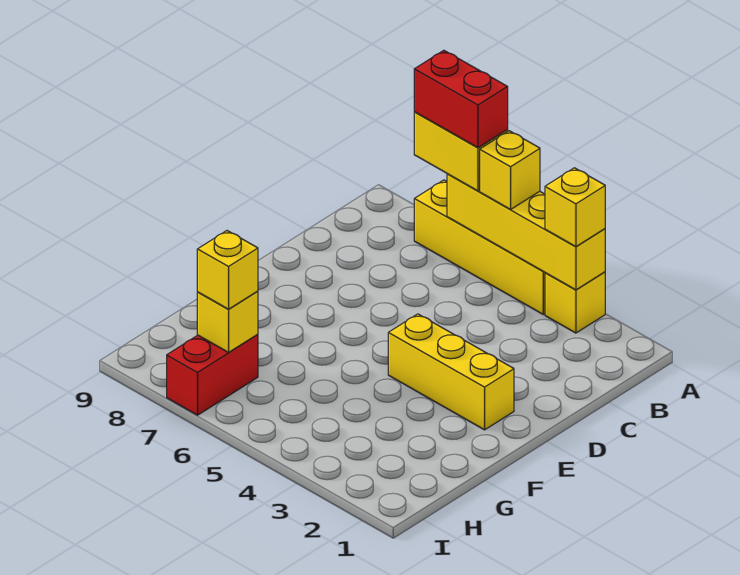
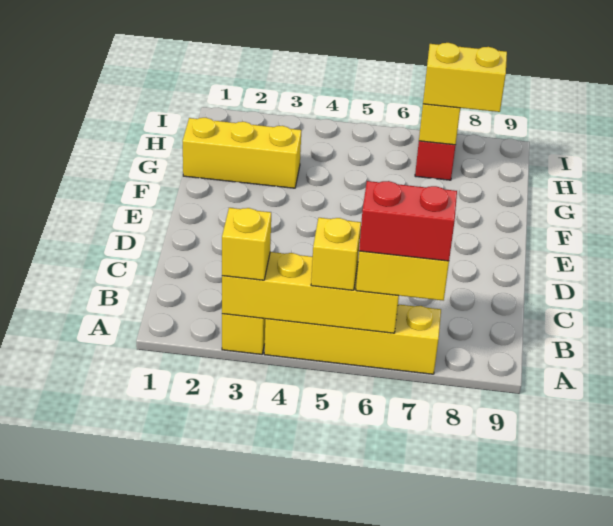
yellow 1x3 brick [388,314,514,430] -> yellow 1x3 brick moved to [183,118,301,188]
yellow 1x1 brick [197,231,258,309] -> yellow 1x2 brick [423,43,507,112]

